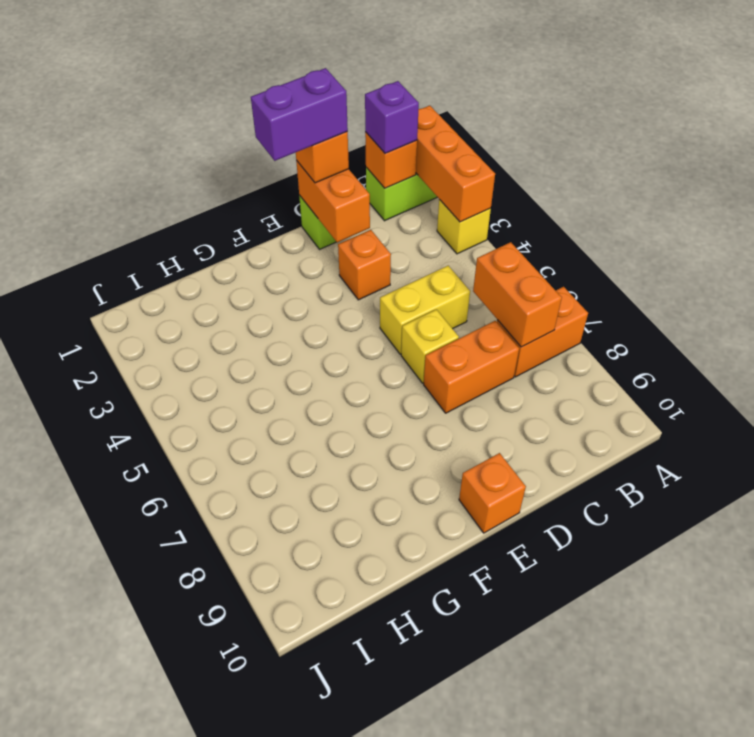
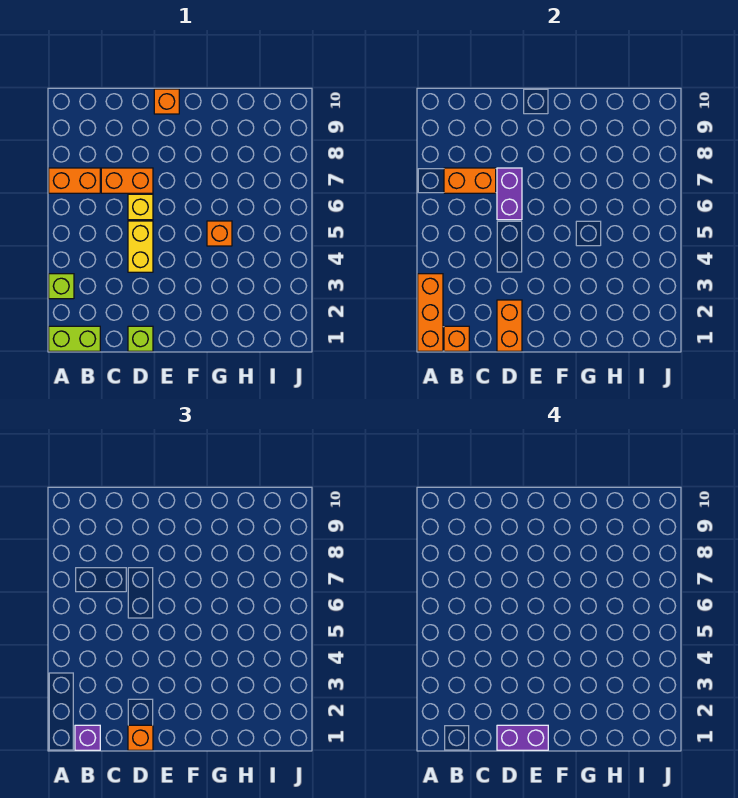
yellow 1x1 brick [437,200,491,254] -> lime 1x1 brick [49,274,74,299]
orange 1x2 brick [473,242,562,347] -> orange 1x2 brick turned to [444,168,496,193]
yellow 1x2 brick [380,266,470,354] -> yellow 1x2 brick turned to [128,221,153,272]
orange 1x1 brick [338,230,391,300] -> orange 1x1 brick moved to [207,221,232,246]
none -> purple 1x2 brick [497,168,522,220]

